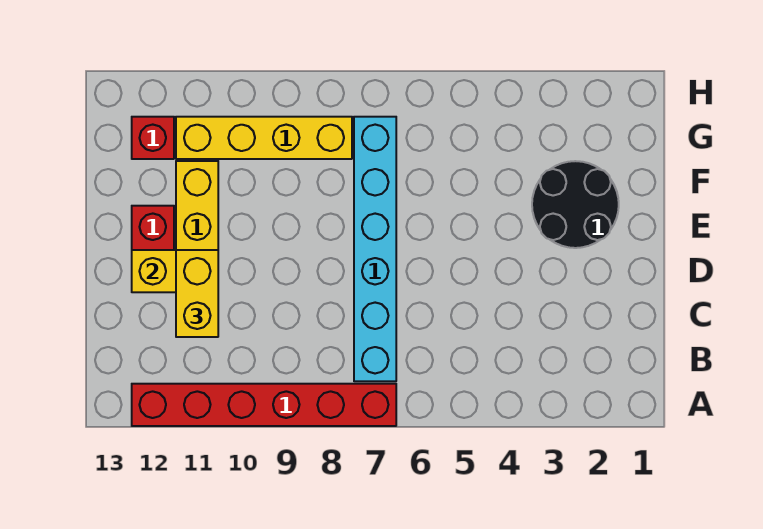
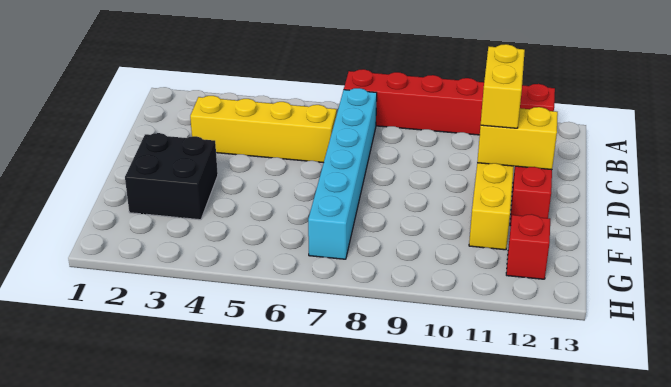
black 2x2 round brick [532,161,619,248] -> black 2x2 brick [125,133,218,220]
yellow 1x4 brick [176,117,352,159] -> yellow 1x4 brick moved to [190,96,337,163]

